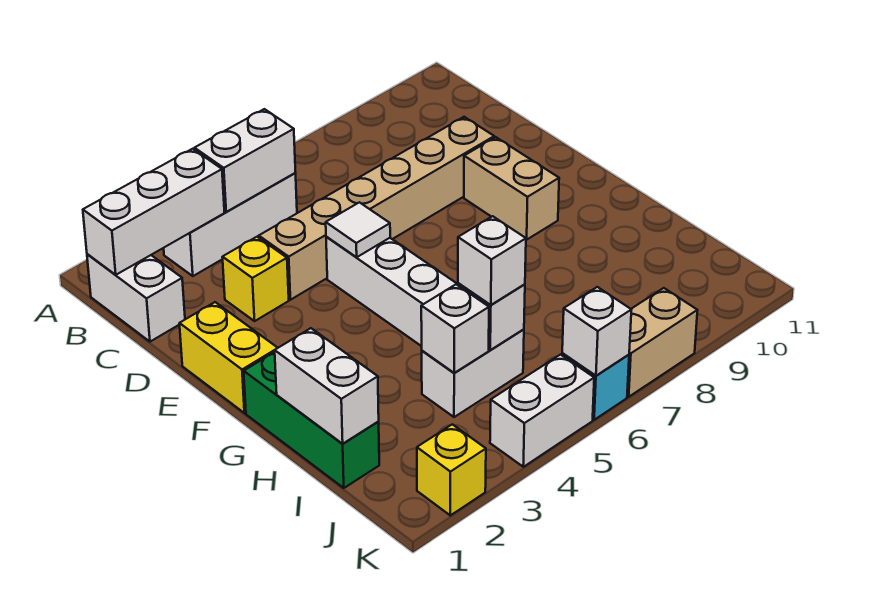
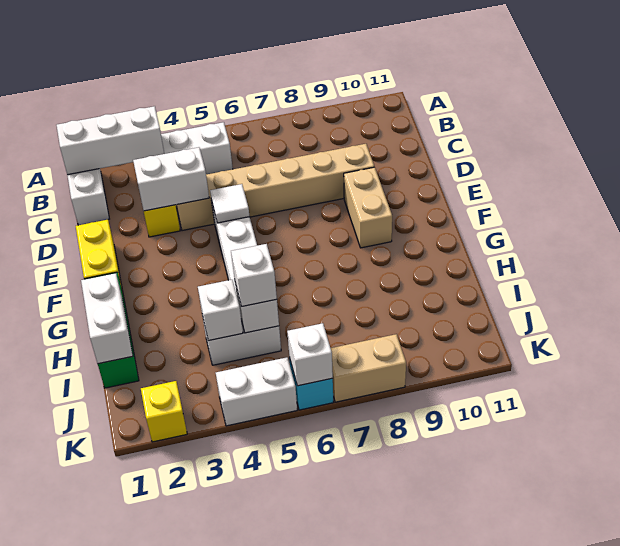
white 1x2 brick [194,109,296,212] -> white 1x2 brick moved to [133,147,209,211]

